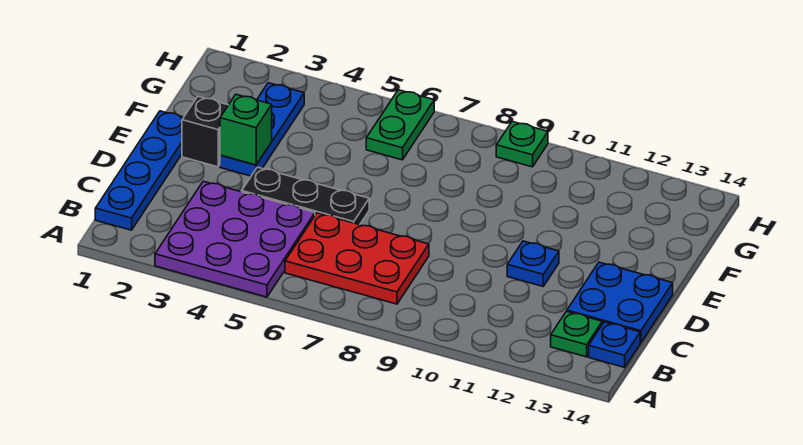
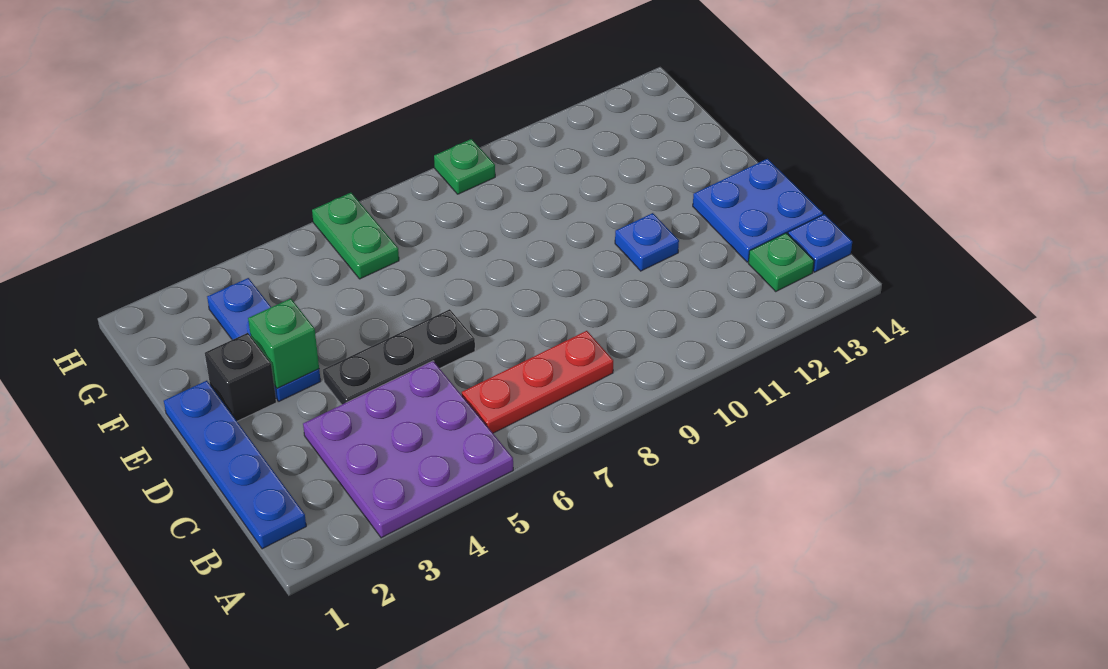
red 2x3 plate [285,213,429,304] -> red 1x3 plate [462,331,613,433]

